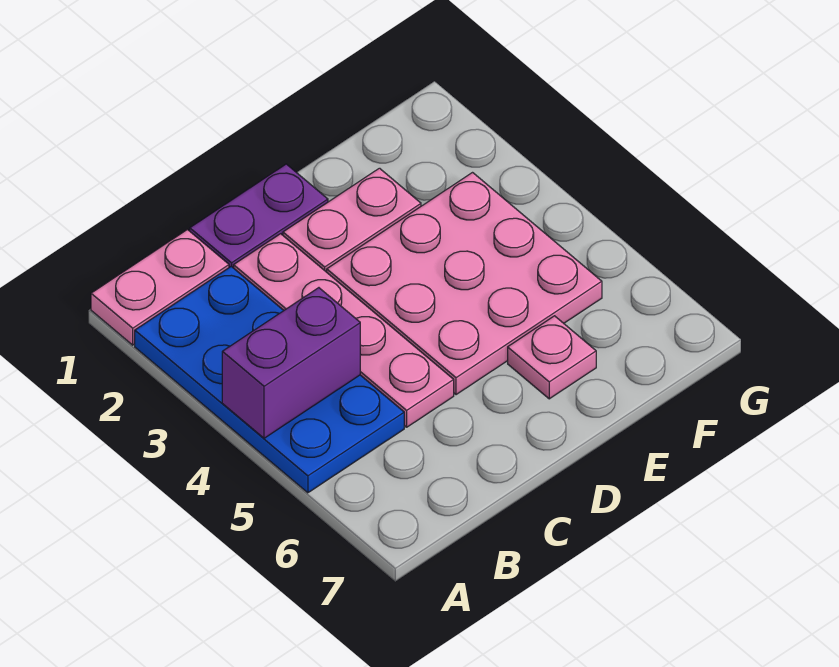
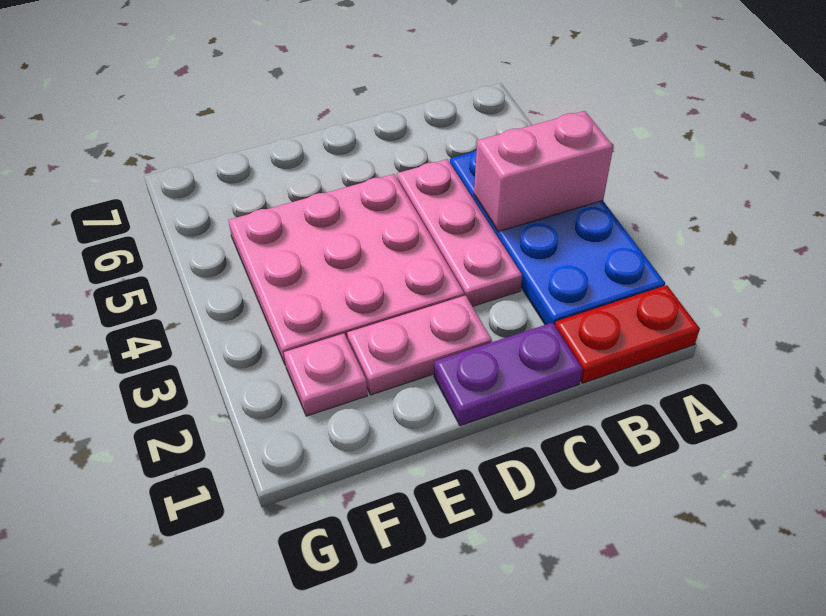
pink 1x2 plate [91,230,229,345] -> red 1x2 plate [555,285,700,383]
purple 1x2 brick [222,288,360,438] -> pink 1x2 brick [474,111,613,232]
pink 1x4 plate [234,234,454,427] -> pink 1x3 plate [397,159,522,306]
pink 1x1 plate [508,316,596,399] -> pink 1x1 plate moved to [284,333,367,416]

